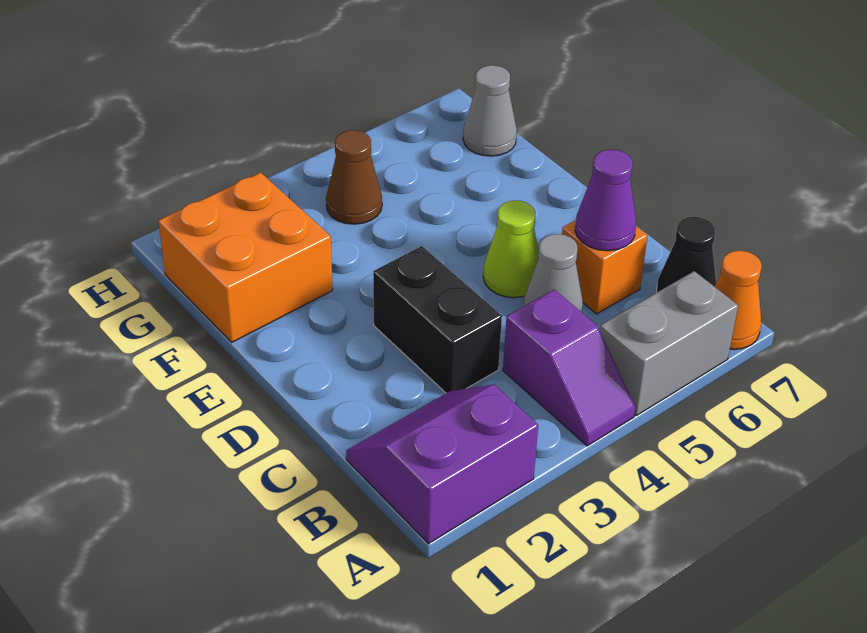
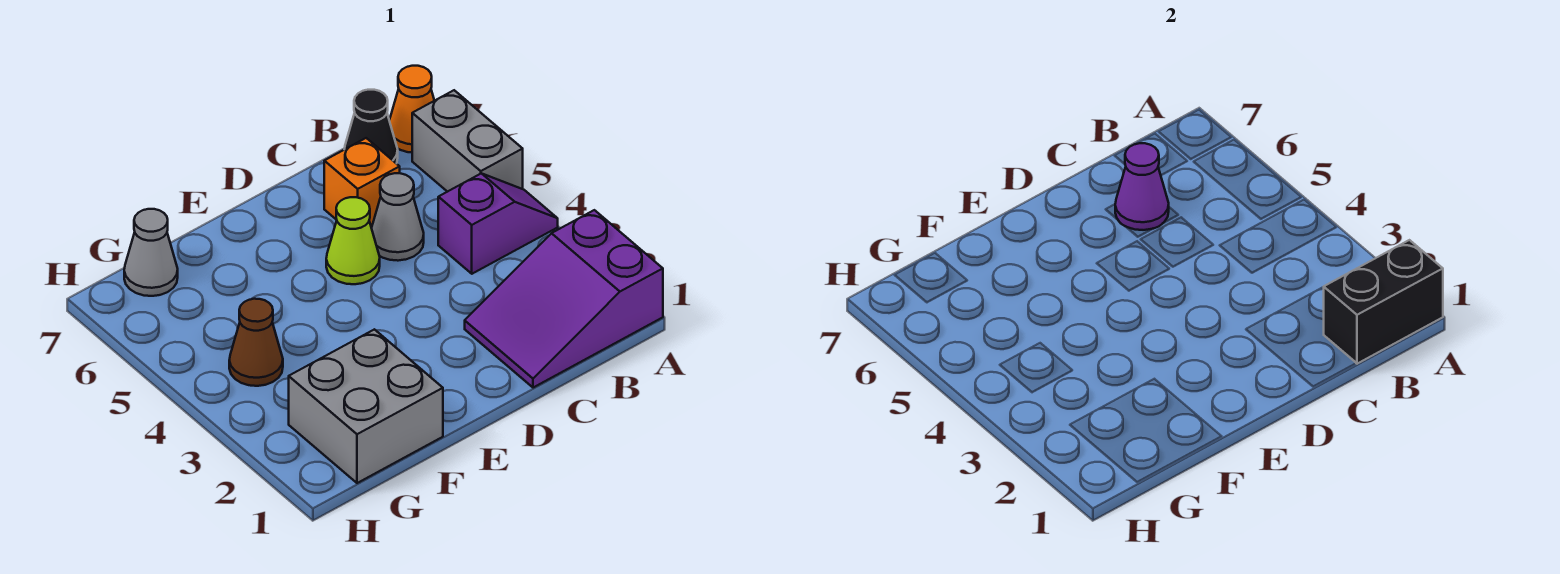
purple 2x2 slope [346,385,538,544] -> purple 2x3 slope [465,210,663,388]
black 1x2 brick [373,246,502,393] -> black 1x2 brick moved to [1324,240,1443,364]
orange 2x2 brick [158,173,333,342] -> grey 2x2 brick [289,329,443,483]

